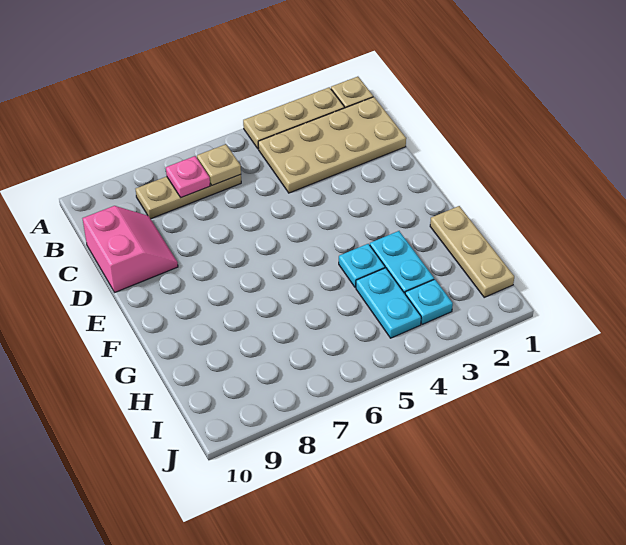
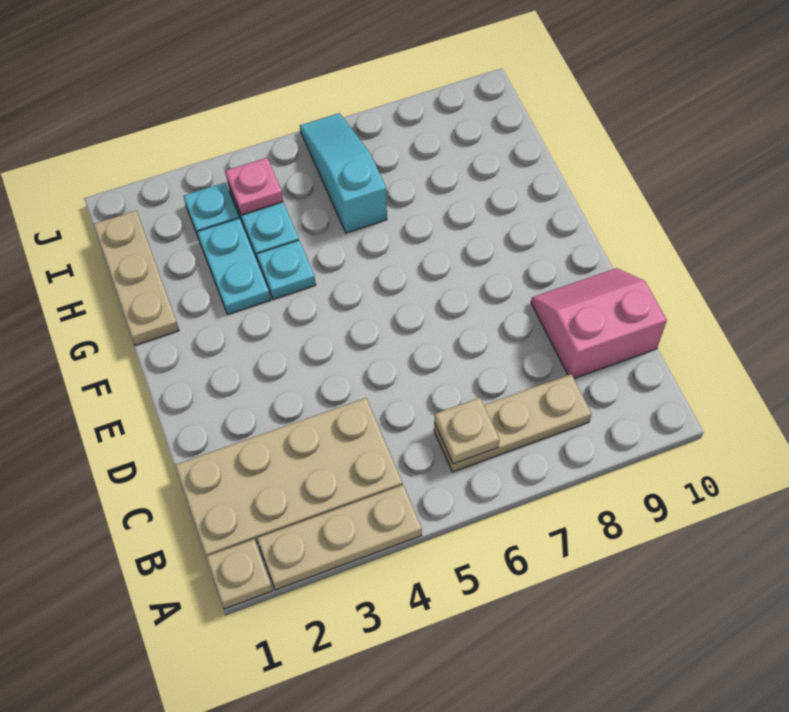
pink 1x1 plate [166,156,210,198] -> pink 1x1 plate moved to [226,158,283,215]
pink 2x2 slope [83,206,178,292] -> pink 2x2 slope turned to [531,268,667,378]
none -> cyan 1x3 slope [300,113,387,233]

